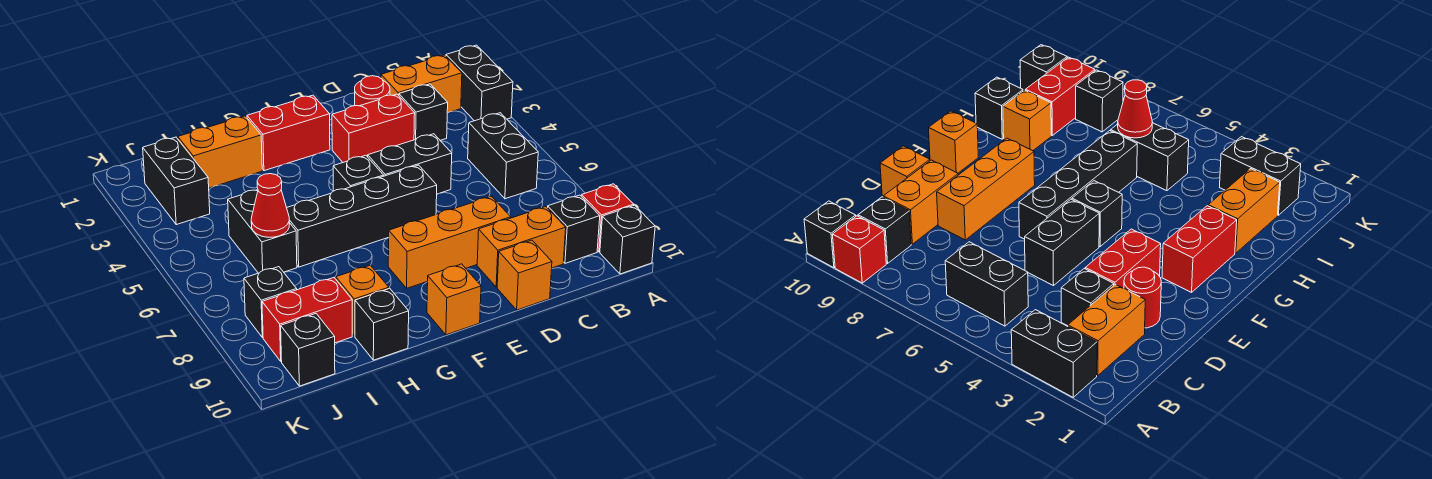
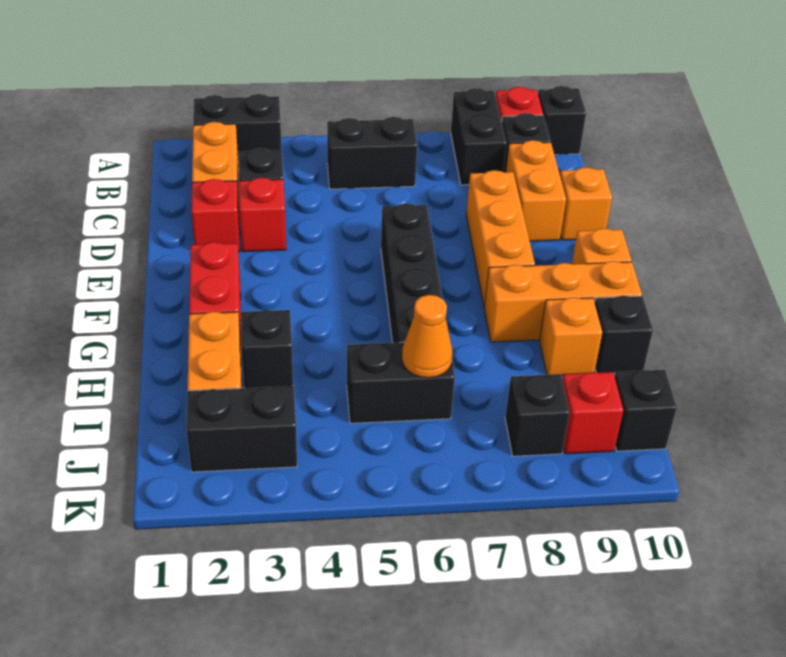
red 1x1 round brick [355,76,390,106] -> red 1x1 brick [191,179,240,252]
red 1x2 brick [332,94,415,162] -> red 1x1 brick [239,178,286,252]
black 1x2 brick [368,134,452,194] -> black 1x2 brick moved to [451,88,506,185]
black 1x1 brick [333,155,384,191] -> black 1x1 brick moved to [241,310,293,388]
none -> orange 1x3 brick [484,261,642,342]
red 1x1 cone [251,174,289,237] -> orange 1x1 cone [402,295,453,378]
red 1x2 brick [262,278,352,361] -> red 1x1 brick [562,372,623,454]

